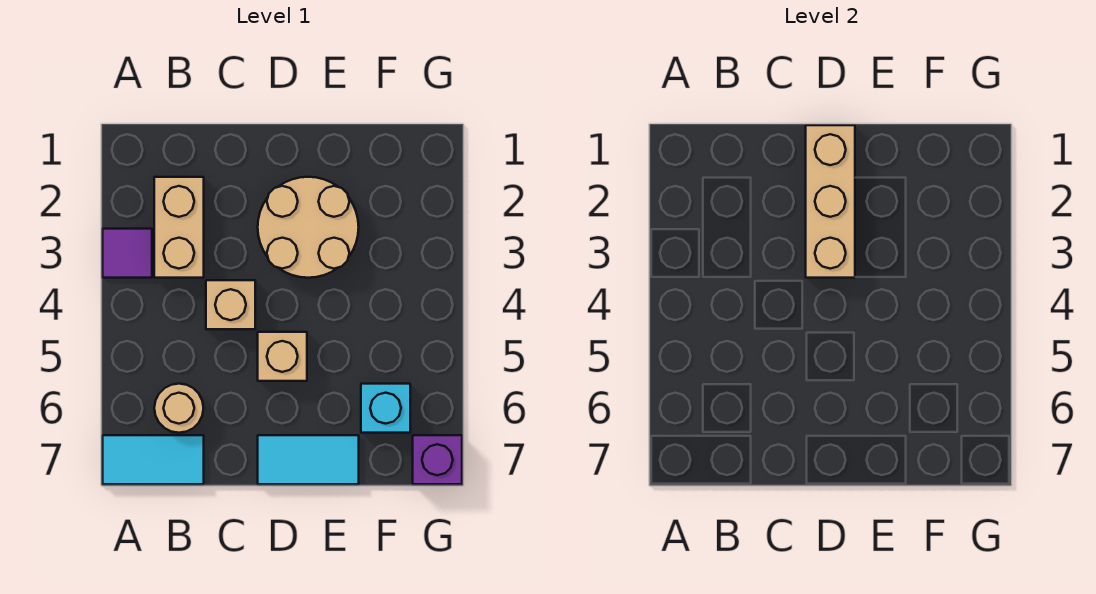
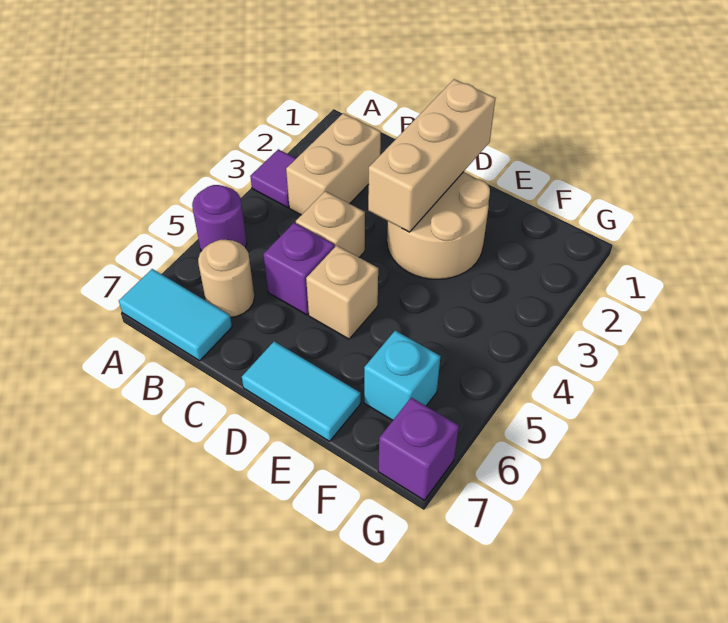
none -> purple 1x1 round brick [192,185,247,251]
none -> purple 1x1 brick [263,223,335,315]

